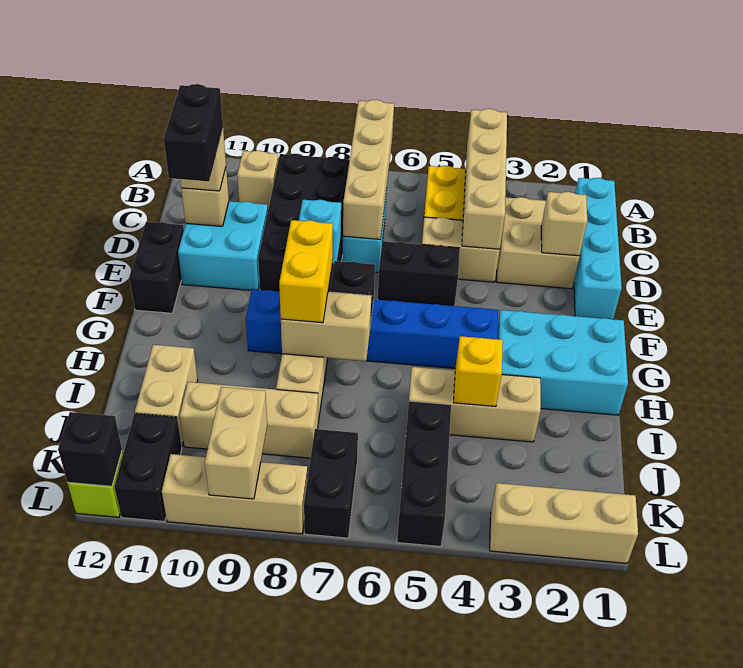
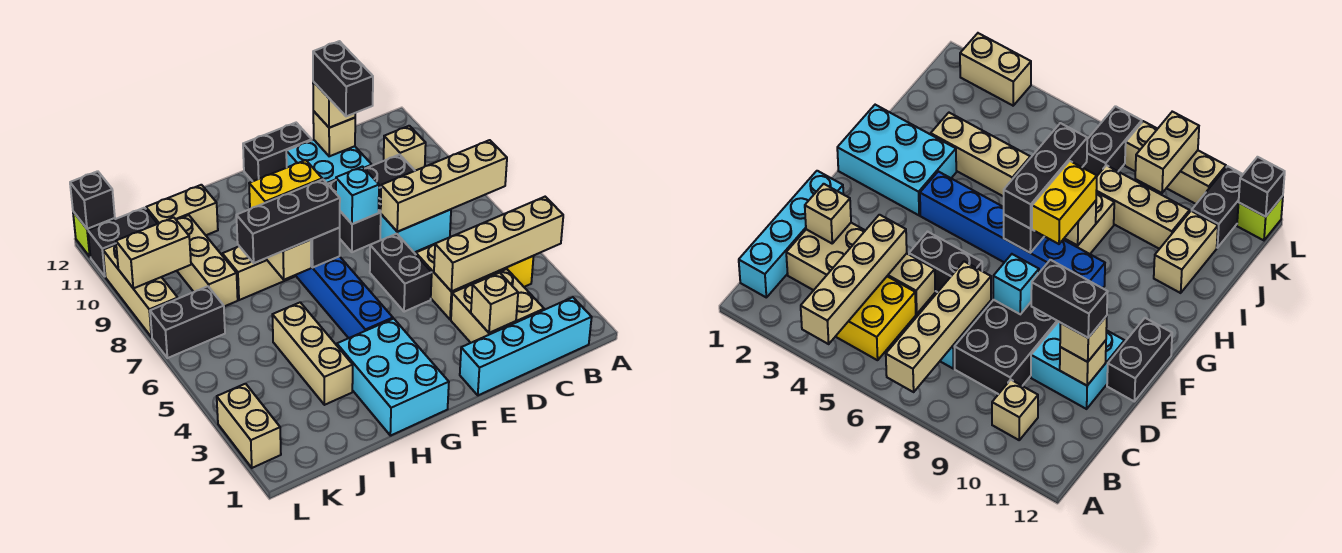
black 2x4 brick [258,154,350,292] -> black 2x3 brick [328,155,415,252]
black 1x2 brick [164,84,223,181] -> black 1x2 brick turned to [313,41,373,116]
yellow 1x1 brick [454,336,503,407] -> none
black 1x3 brick [397,401,451,547] -> black 1x3 brick moved to [236,179,340,263]
tan 1x3 brick [490,483,638,563] -> tan 1x2 brick [217,384,281,468]

